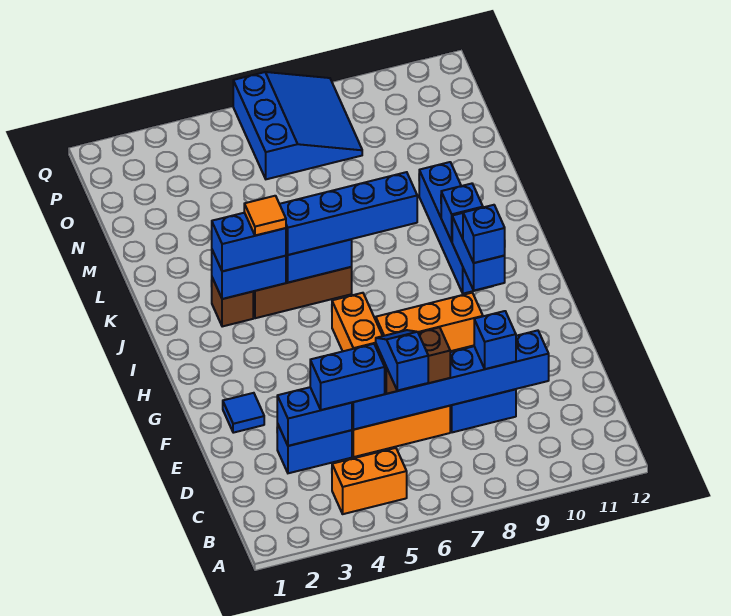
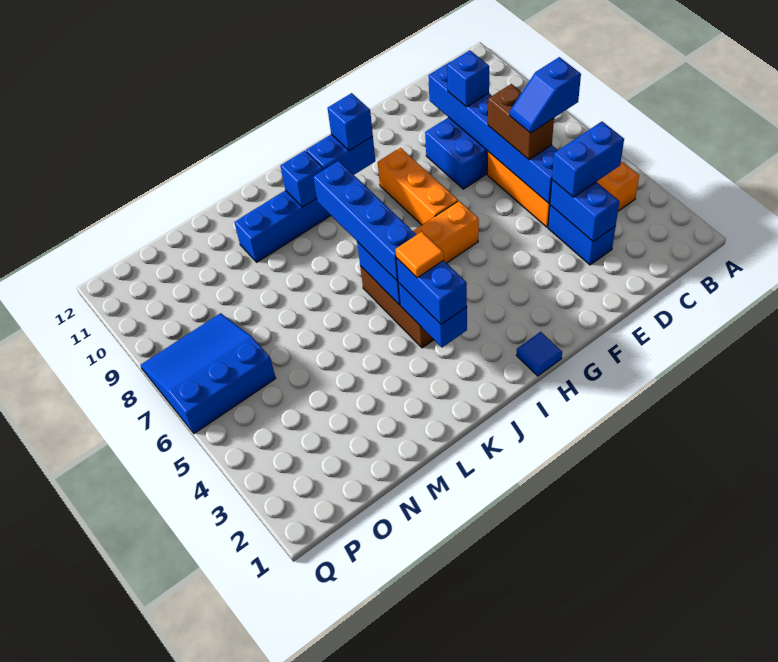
blue 1x2 brick [310,344,385,410] -> blue 1x2 brick turned to [552,122,624,197]
blue 1x1 tile [223,393,264,433] -> blue 1x1 tile moved to [516,332,562,376]
brown 1x1 brick [211,278,253,327] -> none

